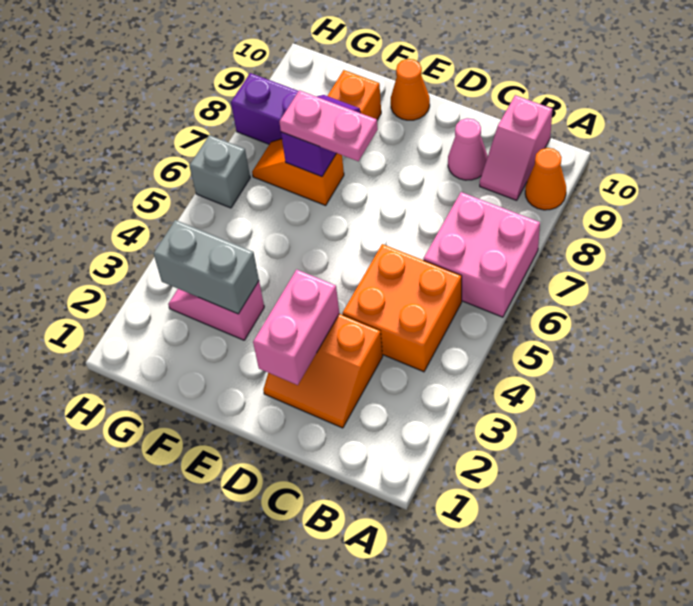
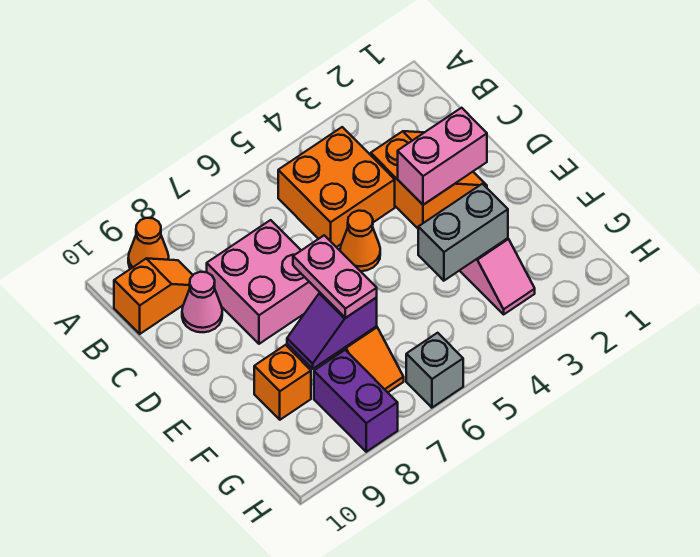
pink 2x2 brick [424,192,540,317] -> pink 2x2 brick moved to [207,220,320,344]
pink 1x2 slope [480,95,553,200] -> orange 1x2 slope [114,258,193,334]
orange 1x1 cone [391,59,430,120] -> orange 1x1 cone moved to [340,211,380,271]
grey 1x2 brick [154,220,259,314] -> grey 1x2 brick turned to [418,184,508,281]

